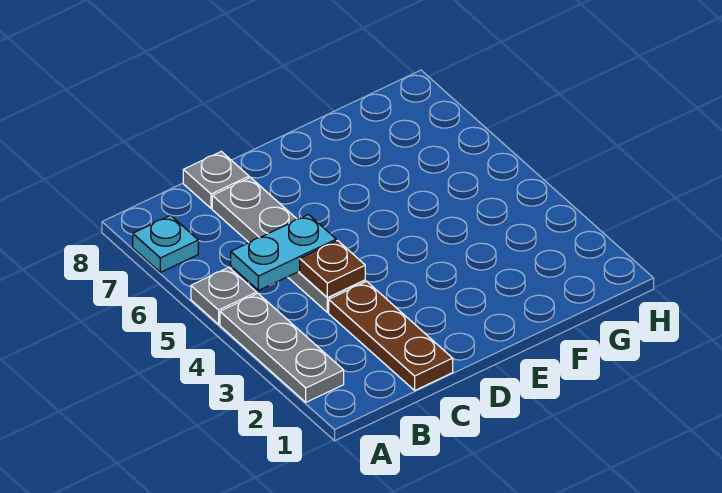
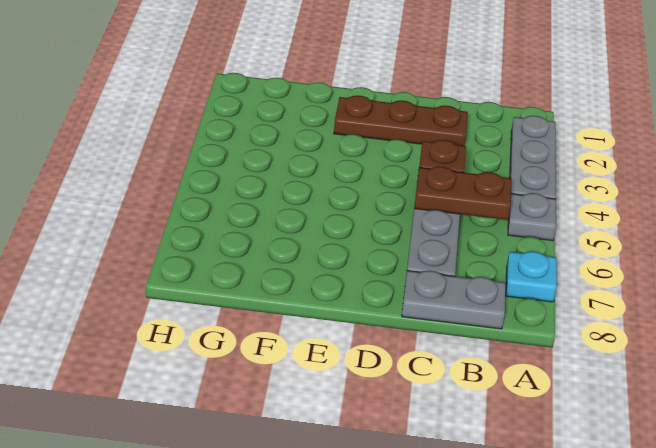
cyan 1x2 plate [231,215,336,291] -> brown 1x2 plate [414,166,511,220]
brown 1x3 plate [329,282,453,390] -> brown 1x3 plate turned to [334,95,468,146]
grey 1x1 plate [183,151,249,208] -> grey 1x2 plate [402,271,506,329]

